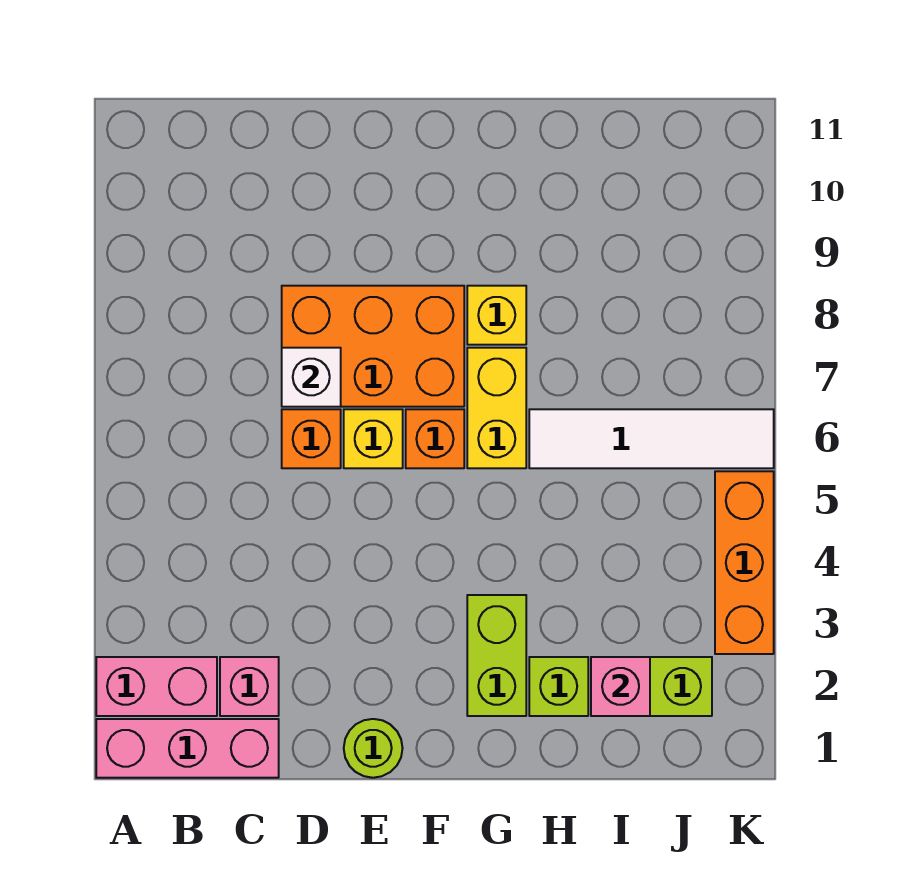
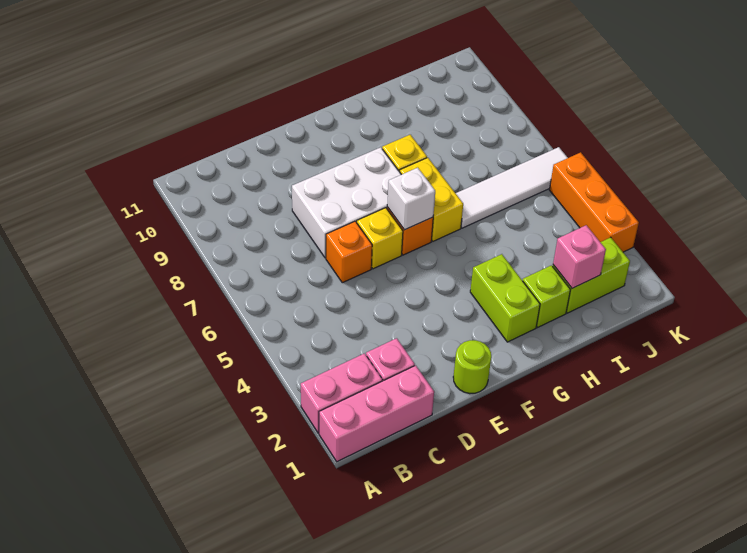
orange 2x3 brick [282,286,464,407] -> white 2x3 brick [292,147,401,258]
white 1x1 brick [282,348,341,407] -> white 1x1 brick moved to [387,168,435,230]

